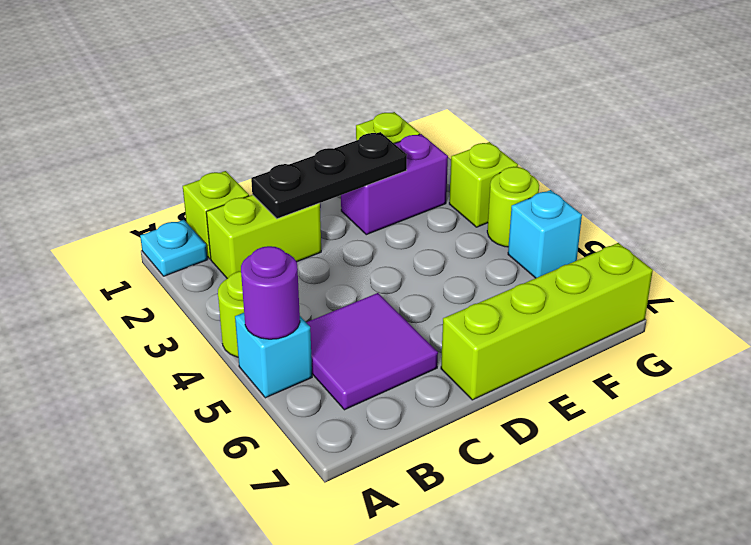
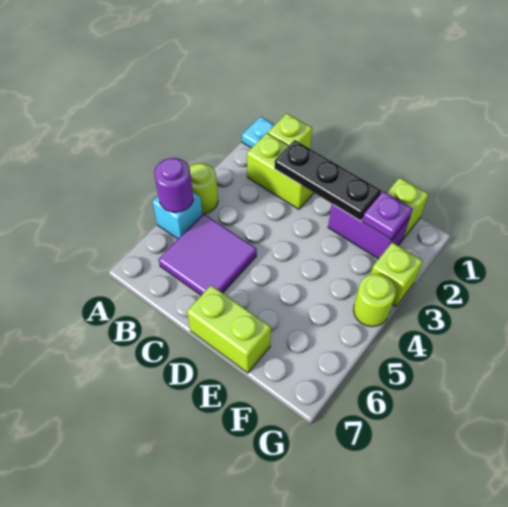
lime 1x4 brick [441,243,653,400] -> lime 1x2 brick [187,285,271,373]
none -> purple 1x1 plate [362,191,413,240]
cyan 1x1 brick [508,190,582,278] -> none

